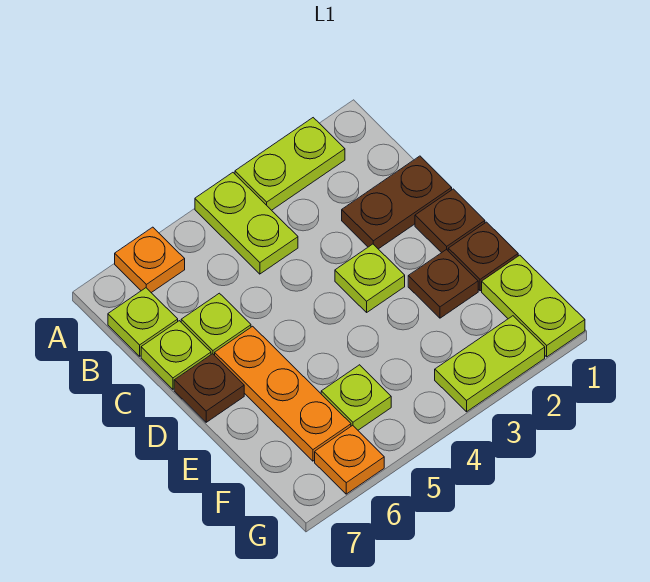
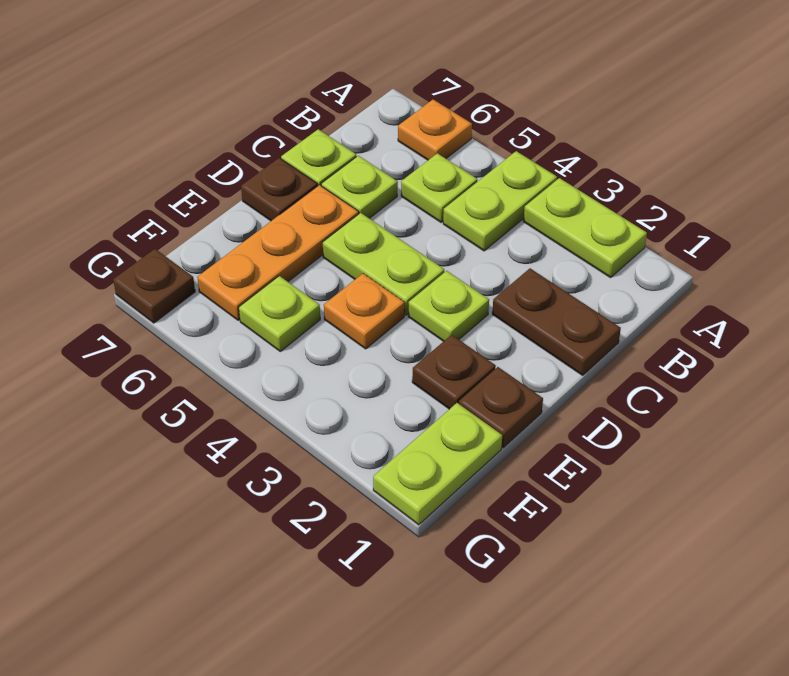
lime 1x1 plate [108,288,178,356] -> lime 1x1 plate moved to [401,153,477,222]
brown 1x1 plate [415,189,485,253] -> brown 1x1 plate moved to [113,249,195,323]
lime 1x2 plate [435,316,545,412] -> lime 1x2 plate moved to [323,213,444,315]
orange 1x1 plate [315,425,384,494] -> orange 1x1 plate moved to [324,273,405,349]

